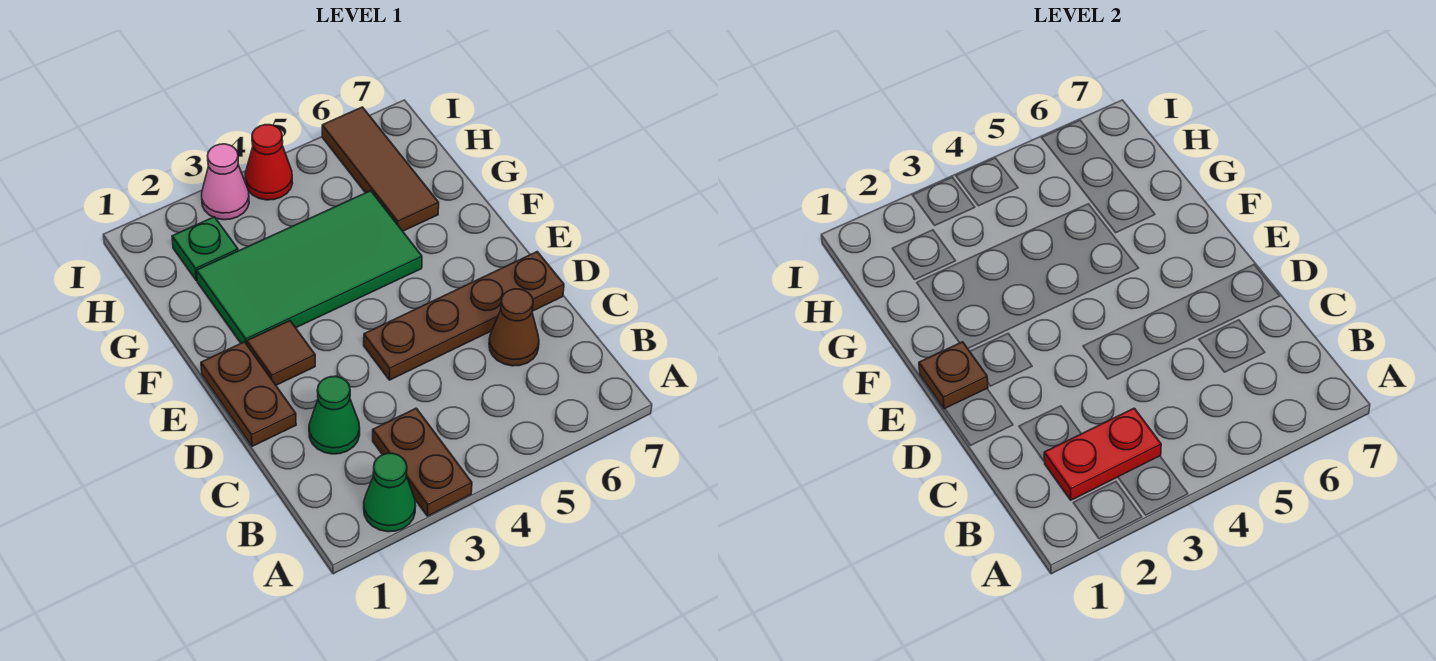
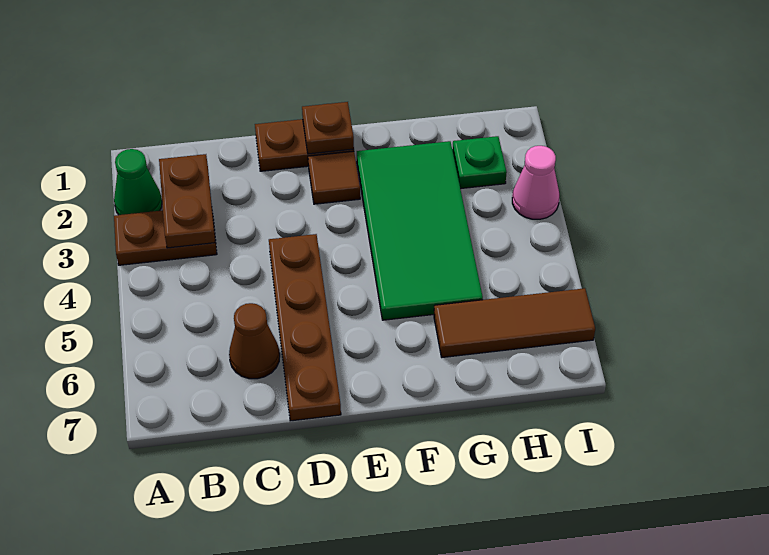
red 1x2 plate [1044,408,1161,500] -> brown 1x2 plate [159,154,215,248]
green 1x1 cone [309,376,360,454] -> none
red 1x1 cone [245,125,293,200] -> none

